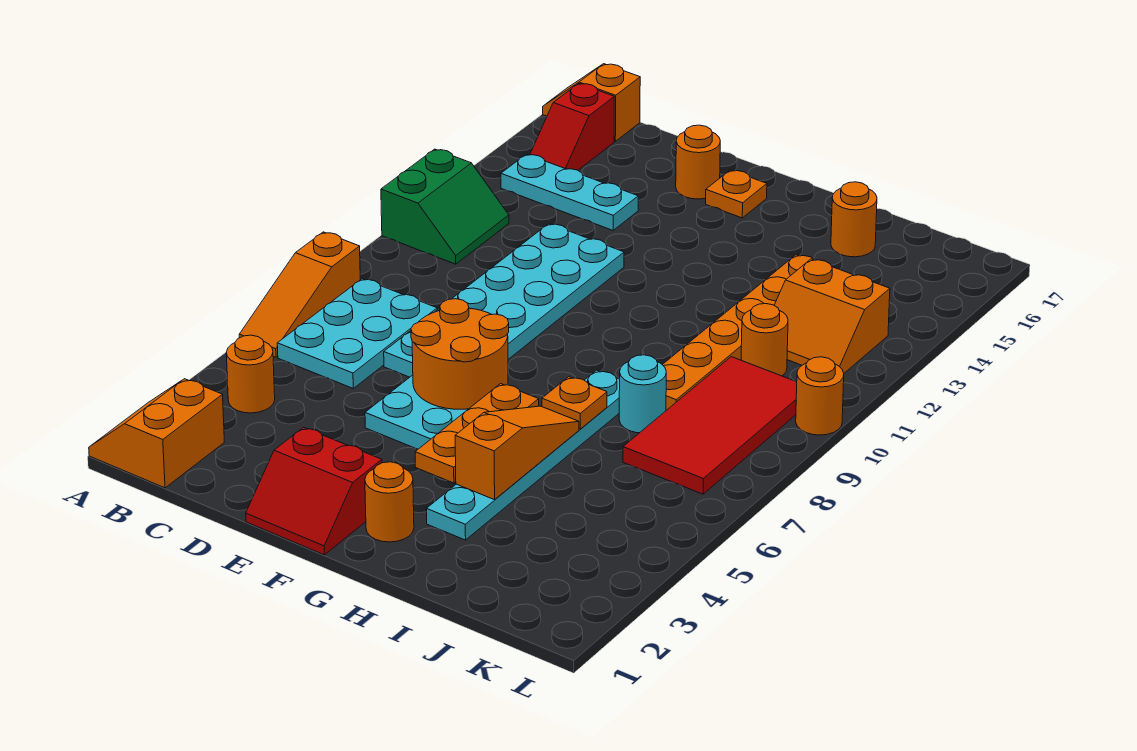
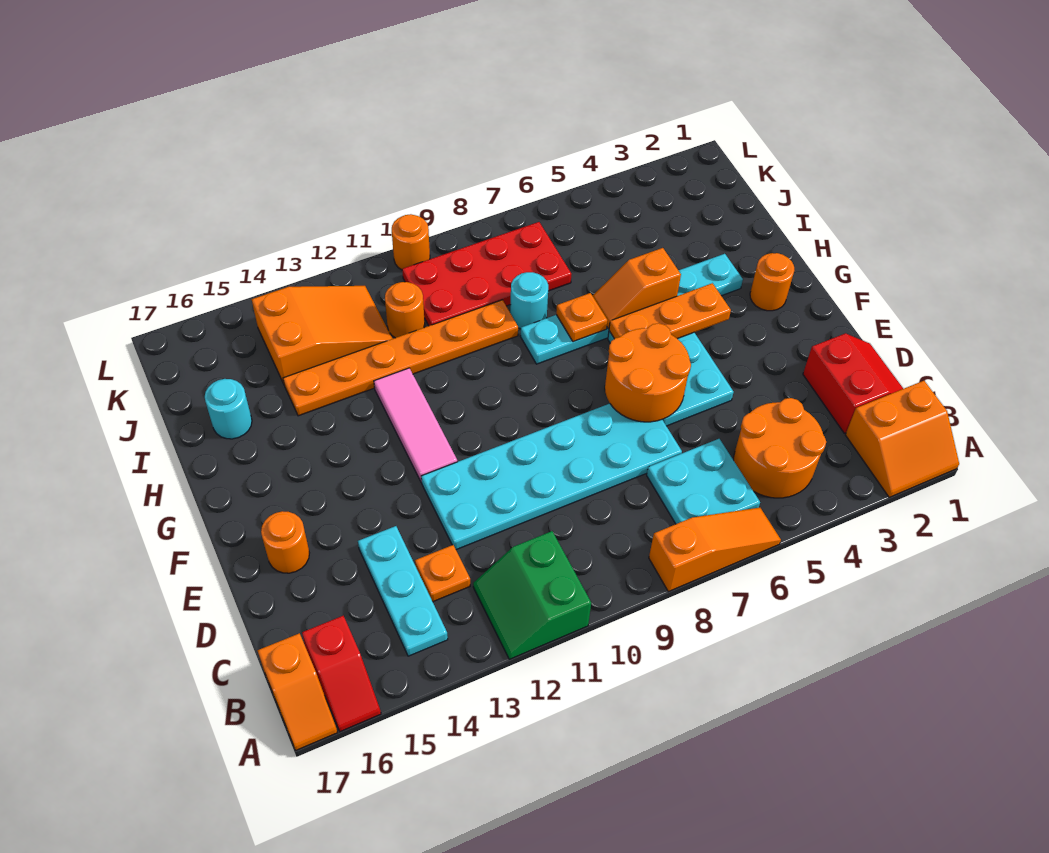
green 2x2 slope [381,149,509,264] -> green 2x2 slope turned to [473,531,591,659]
orange 1x1 round brick [226,335,275,413] -> orange 2x2 round brick [734,398,826,498]
cyan 2x3 plate [277,279,437,388] -> cyan 2x2 plate [647,439,760,524]
red 1x2 slope [530,84,614,170] -> red 1x2 slope turned to [302,616,381,732]
red 2x2 slope [246,427,382,555] -> red 2x2 slope moved to [803,333,903,433]
none -> pink 1x3 tile [374,368,457,483]
orange 1x1 plate [706,170,767,218] -> orange 1x1 plate moved to [415,545,470,602]
orange 1x3 slope [455,406,579,500] -> orange 1x2 slope [593,248,681,329]
orange 1x1 round brick [831,182,877,257] -> cyan 1x1 round brick [205,379,252,439]
red 2x4 tile [623,357,797,494] -> red 2x4 plate [402,222,571,326]
orange 2x2 slope [774,259,890,373] -> orange 2x3 slope [252,286,393,384]

